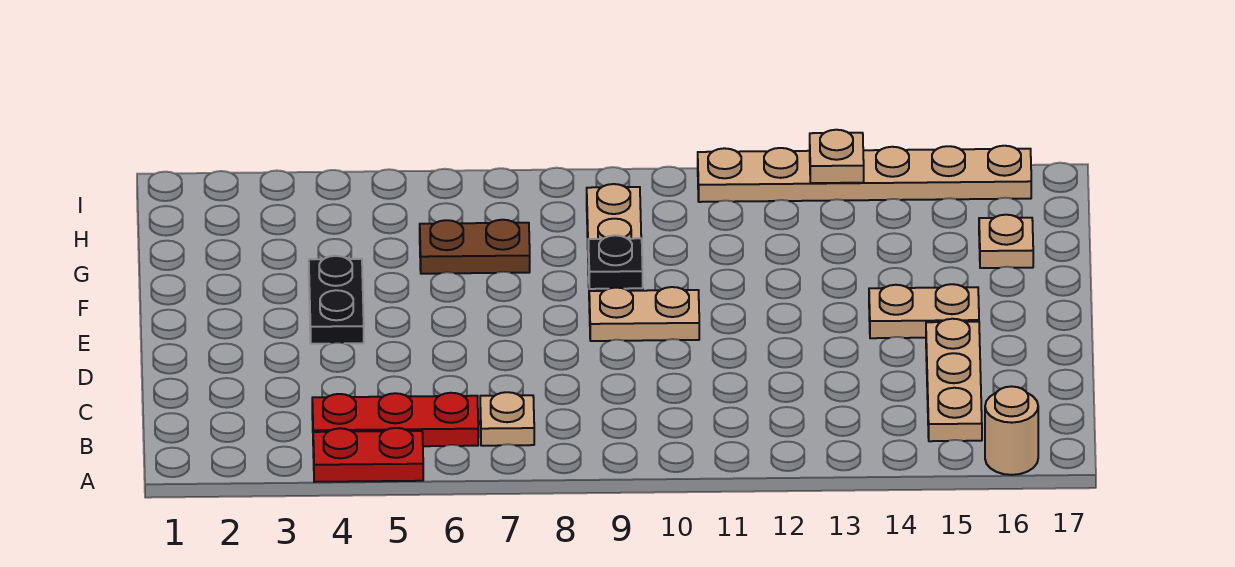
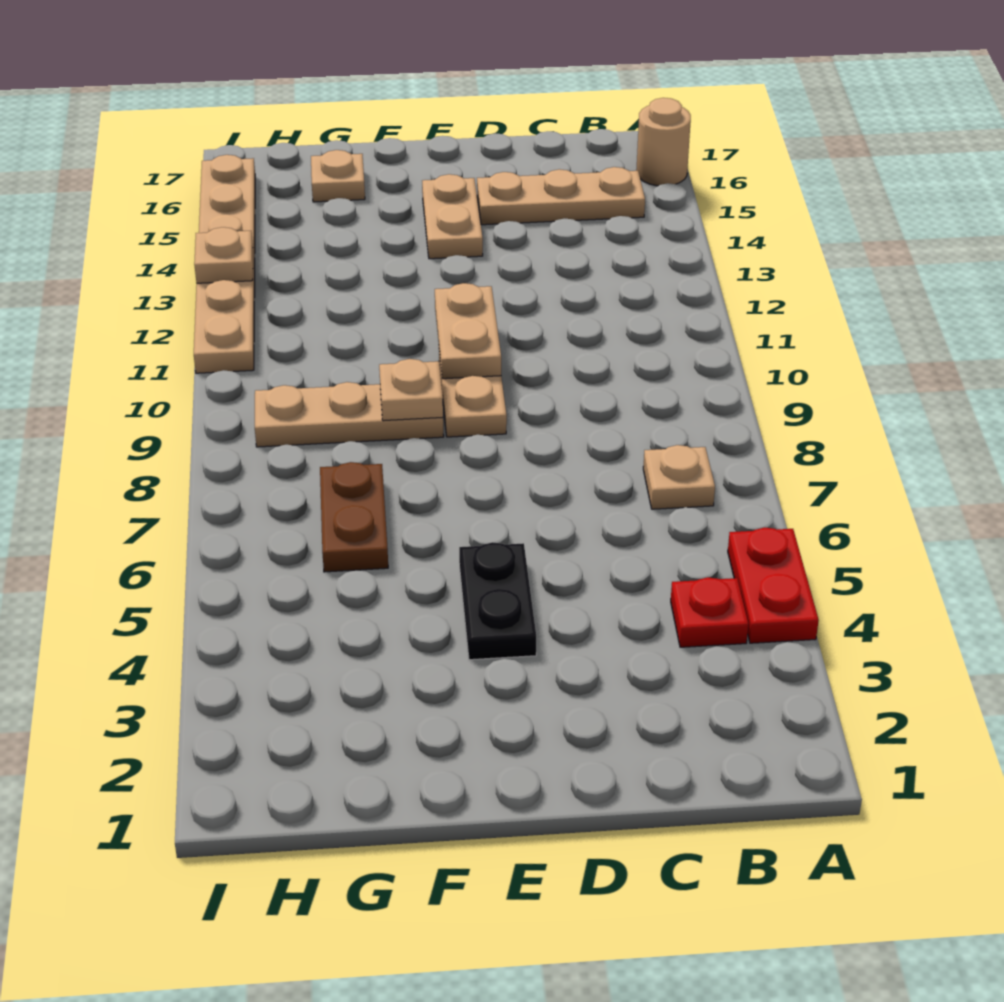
red 1x3 plate [312,393,478,446] -> red 1x1 plate [671,577,748,647]
black 1x2 plate [309,256,364,344] -> black 1x2 plate turned to [459,542,536,660]
none -> tan 1x2 plate [435,283,501,379]
black 1x1 plate [588,235,643,289] -> tan 1x1 plate [379,359,443,421]

